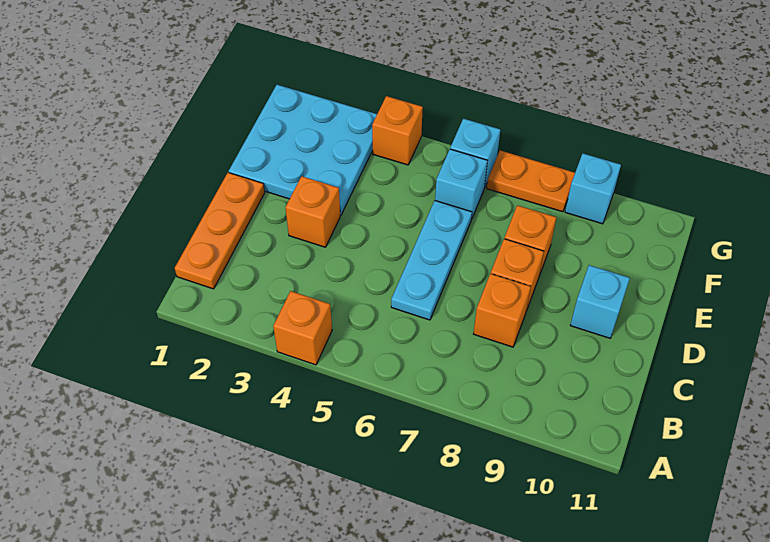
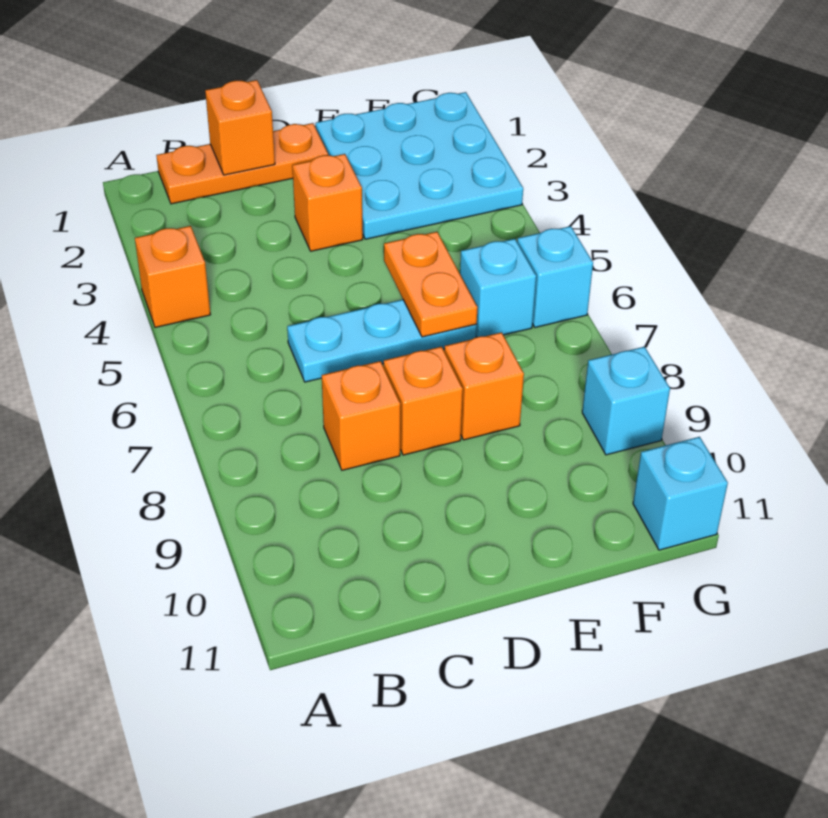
cyan 1x1 brick [570,265,630,338] -> cyan 1x1 brick moved to [633,437,728,550]
orange 1x1 brick [372,96,423,165] -> orange 1x1 brick moved to [205,80,275,175]
orange 1x2 plate [487,151,575,212] -> orange 1x2 plate moved to [384,232,478,337]

